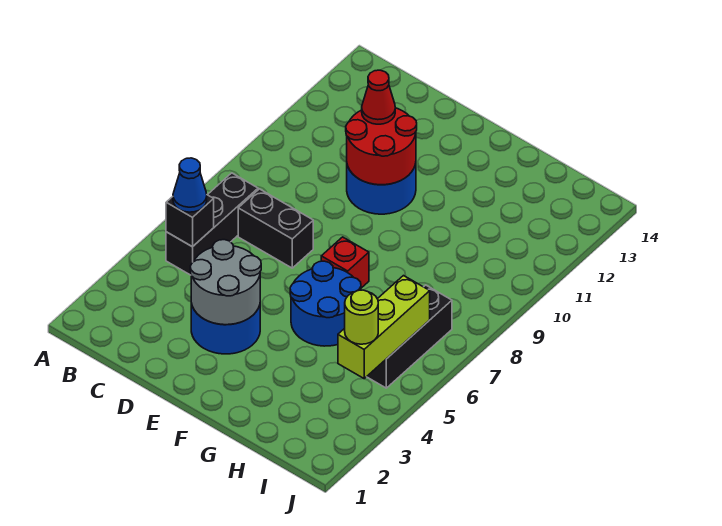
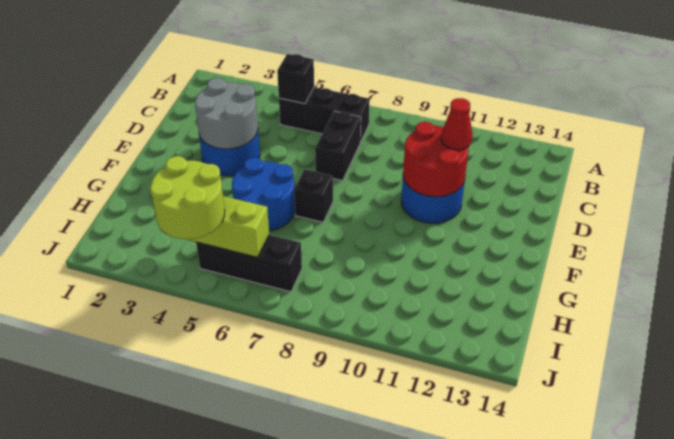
blue 1x1 cone [173,158,207,212] -> none
red 1x1 brick [321,237,369,288] -> black 1x1 brick [294,169,333,222]
lime 1x1 round brick [345,290,378,344] -> lime 2x2 round brick [150,156,225,239]

